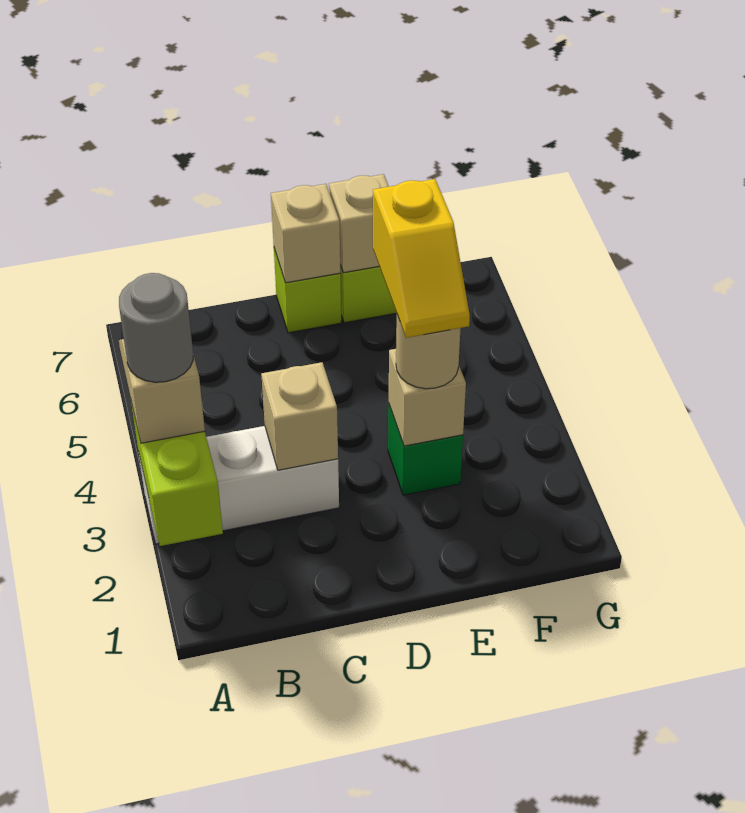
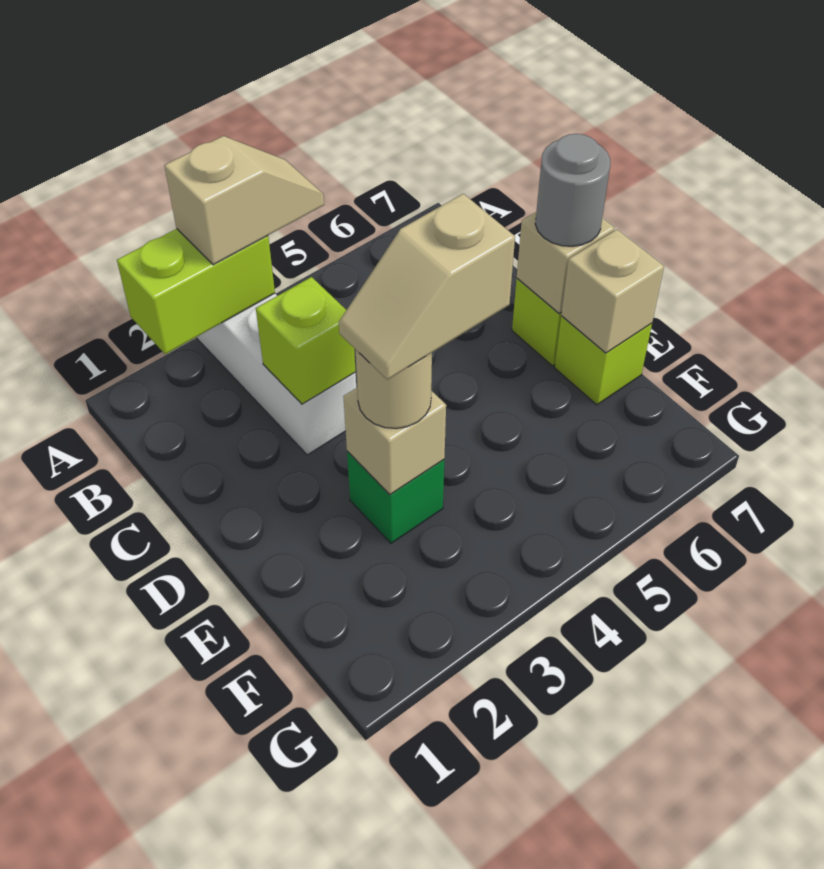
grey 1x1 round brick [119,273,193,382] -> grey 1x1 round brick moved to [535,134,610,246]
tan 1x1 brick [261,362,338,470] -> lime 1x1 brick [256,277,356,404]
yellow 1x2 slope [373,179,470,338] -> tan 1x2 slope [339,194,515,380]

